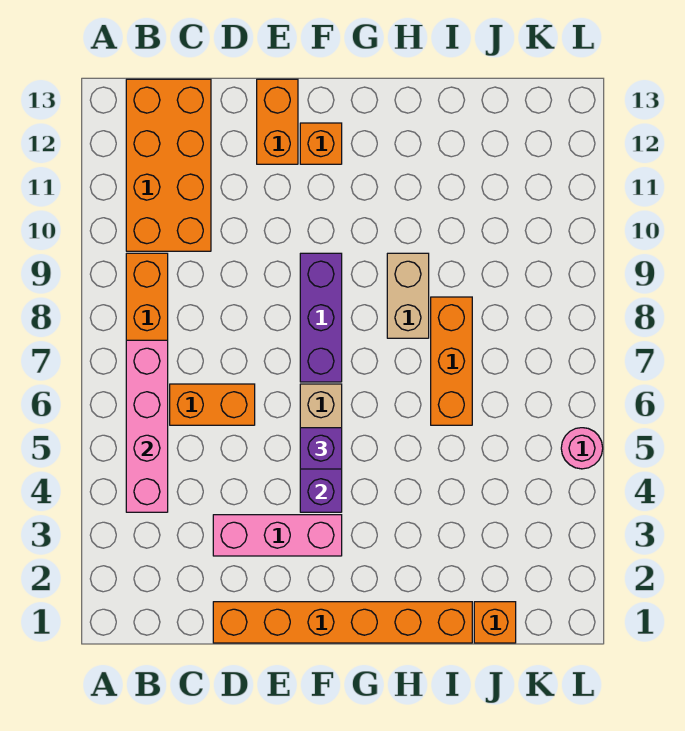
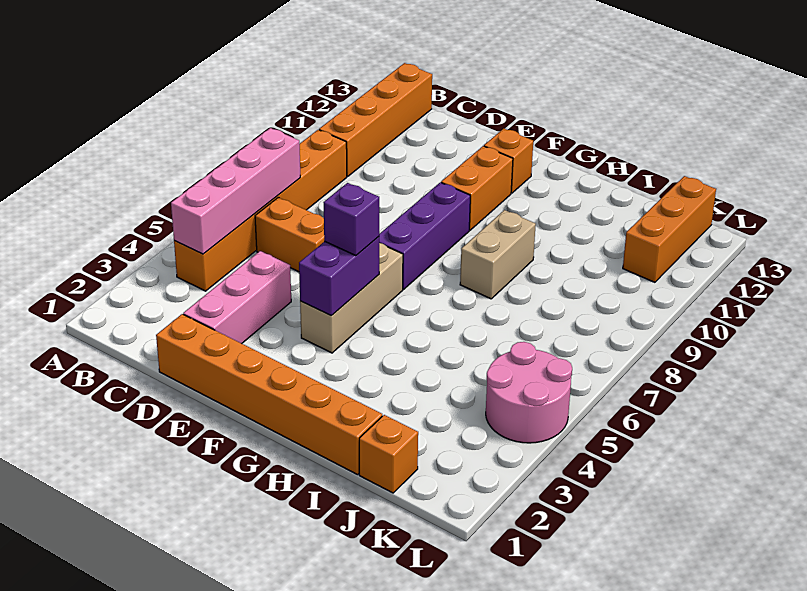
orange 2x4 brick [126,79,211,251] -> orange 1x4 brick [319,63,432,177]
pink 1x3 brick [213,515,342,556] -> pink 1x3 brick turned to [183,251,291,344]
orange 1x2 brick [257,79,298,164] -> orange 1x2 brick moved to [441,146,513,230]
orange 1x3 brick [431,297,472,425] -> orange 1x3 brick moved to [623,176,716,282]
pink 1x1 round brick [561,428,603,469] -> pink 2x2 round brick [486,342,572,443]

